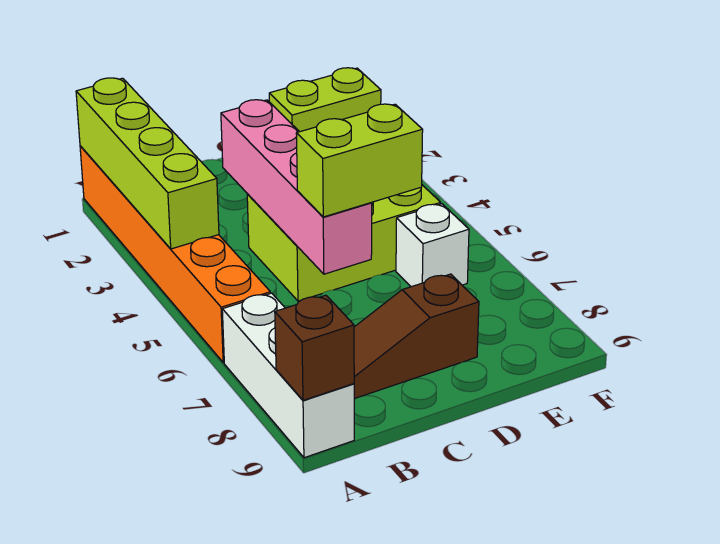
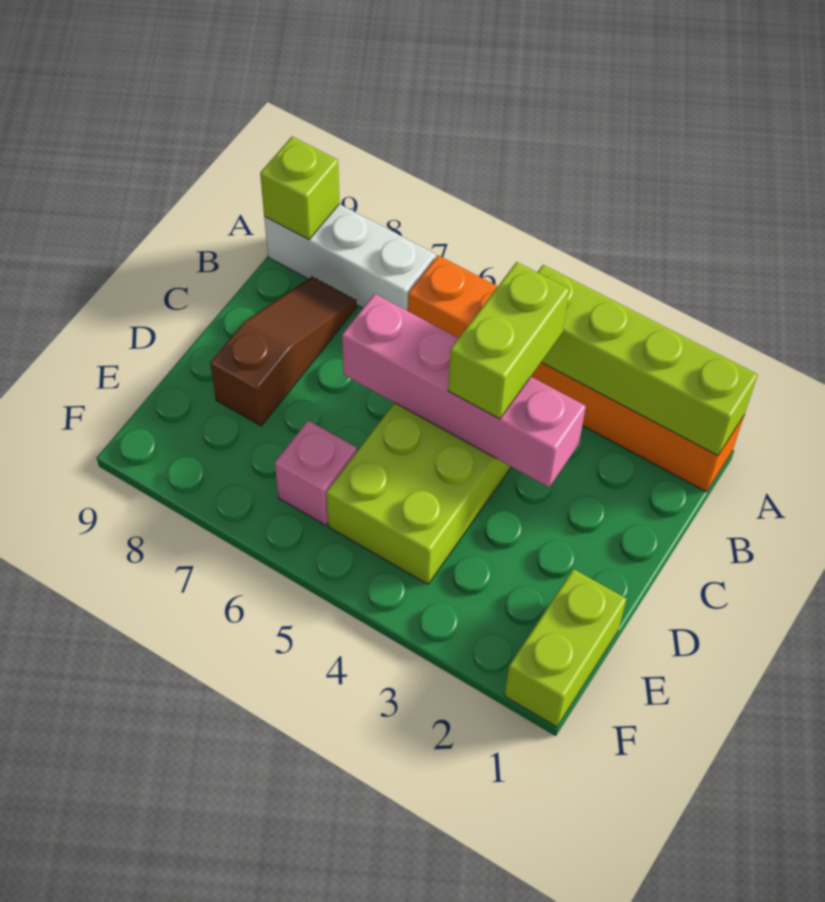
brown 1x1 brick [275,295,354,400] -> lime 1x1 brick [260,137,340,240]
lime 1x2 brick [296,104,423,217] -> lime 1x2 brick moved to [448,262,569,419]
white 1x1 brick [396,204,469,287] -> pink 1x1 brick [275,420,357,525]

